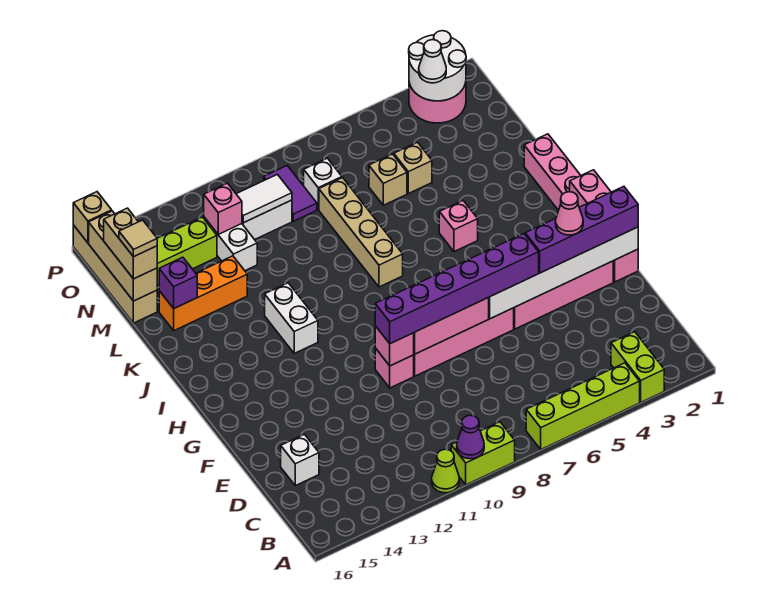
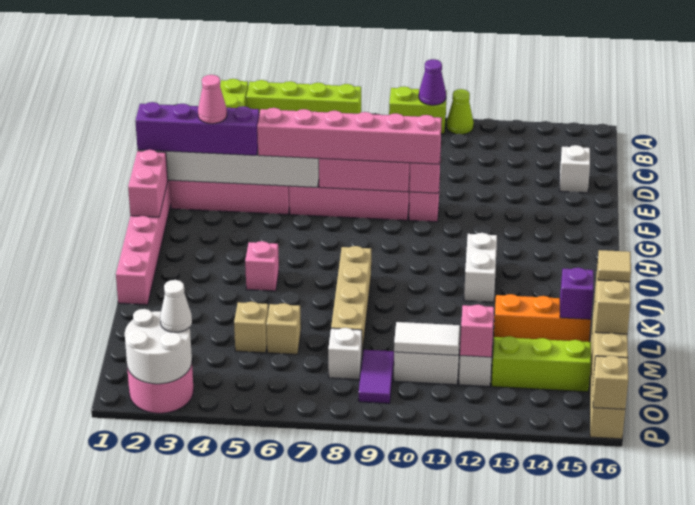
purple 1x6 brick [375,234,539,344] -> pink 1x6 brick [257,108,442,164]

